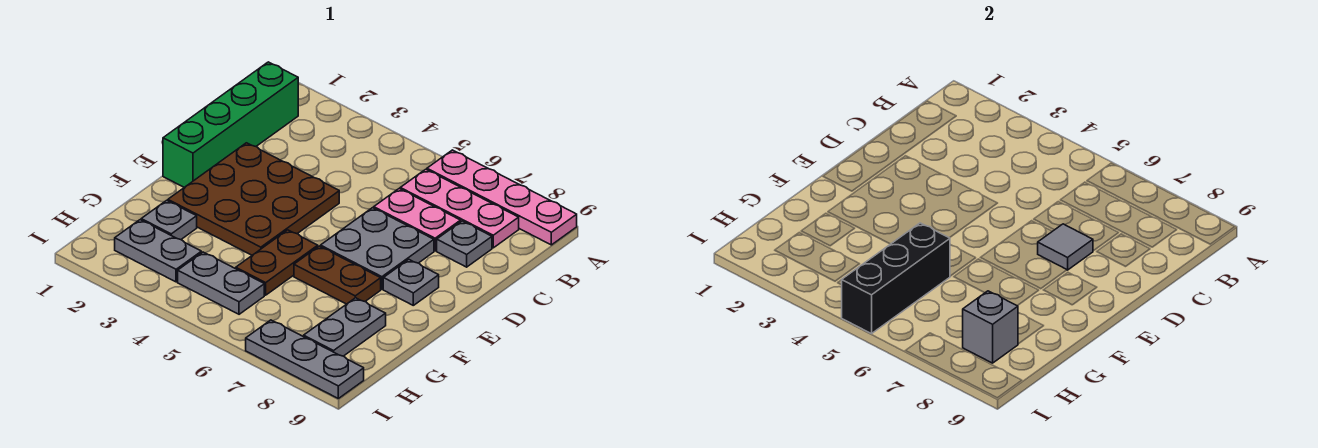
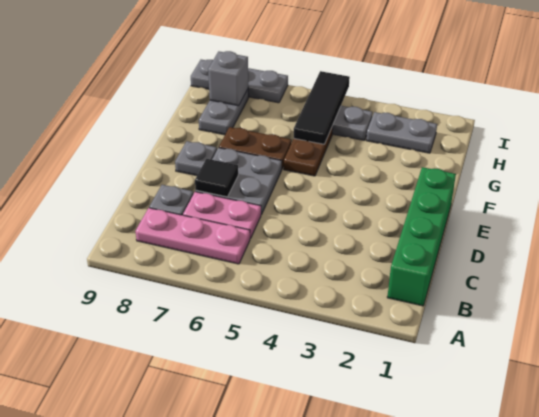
pink 1x4 plate [427,150,577,245] -> none
brown 3x3 plate [168,143,339,255] -> none
grey 1x1 tile [1038,224,1093,270] -> black 1x1 tile [195,159,238,197]
grey 1x1 plate [141,200,197,240] -> none
black 1x3 brick [842,223,950,334] -> black 1x3 tile [294,71,350,144]

